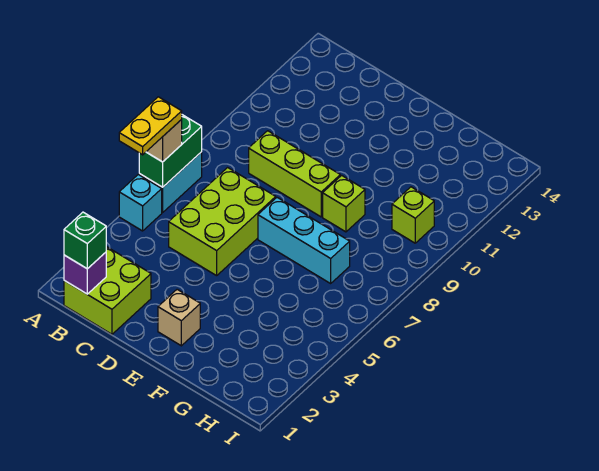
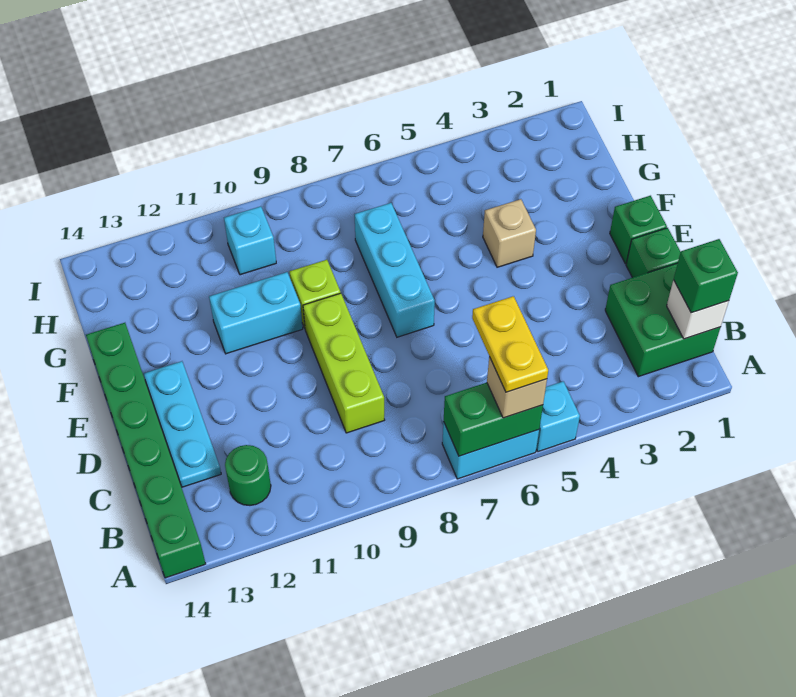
yellow 1x2 plate [119,97,182,155] -> yellow 1x2 plate turned to [472,296,548,392]
none -> green 1x6 brick [86,323,206,578]
lime 2x2 brick [64,247,151,334] -> green 2x2 brick [605,263,721,377]
purple 1x1 brick [64,252,106,294] -> white 1x1 brick [667,280,729,339]
none -> green 1x1 round brick [225,445,271,505]
lime 2x3 brick [169,168,276,276] -> none
none -> cyan 1x3 plate [144,361,221,487]
none -> green 1x1 brick [626,228,681,278]
none -> green 1x1 brick [610,196,667,264]
tan 1x1 brick [158,289,200,346] -> tan 1x1 brick moved to [483,199,536,267]
none -> cyan 1x2 brick [209,272,303,354]
lime 1x1 brick [392,187,434,243] -> cyan 1x1 brick [224,206,276,275]

